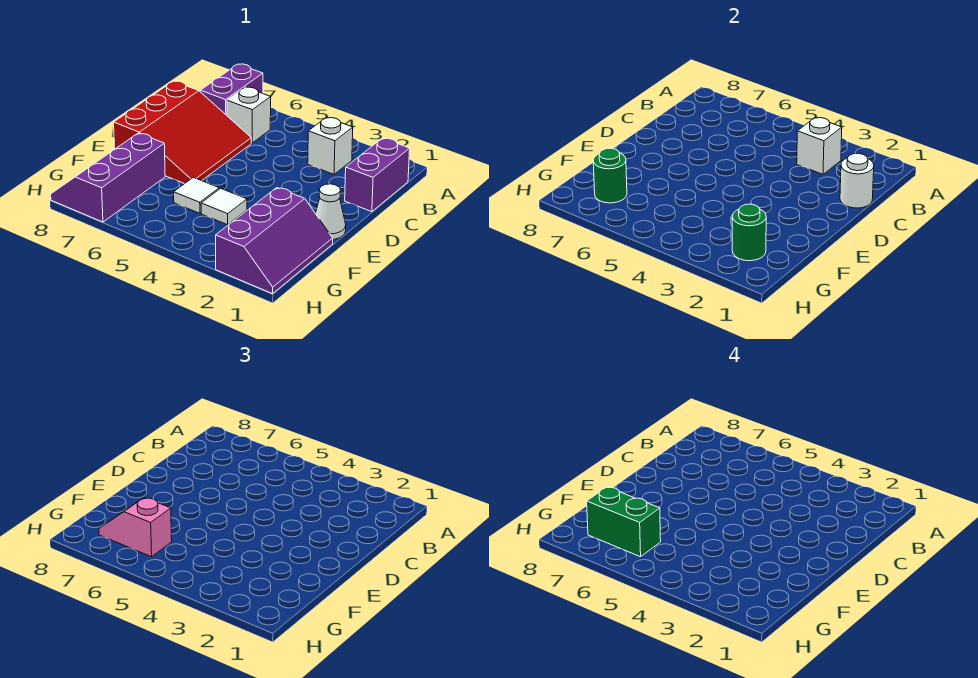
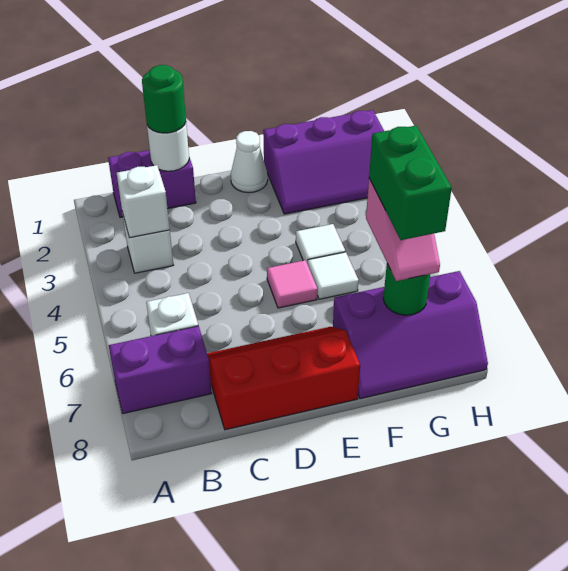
red 3x3 slope [114,81,251,184] -> red 2x3 slope [207,327,360,430]
none -> pink 1x1 tile [267,260,317,308]
purple 2x3 slope [216,188,333,294] -> purple 2x3 slope turned to [263,110,384,214]
green 1x1 round brick [732,204,766,261] -> green 1x1 round brick moved to [142,65,186,133]

